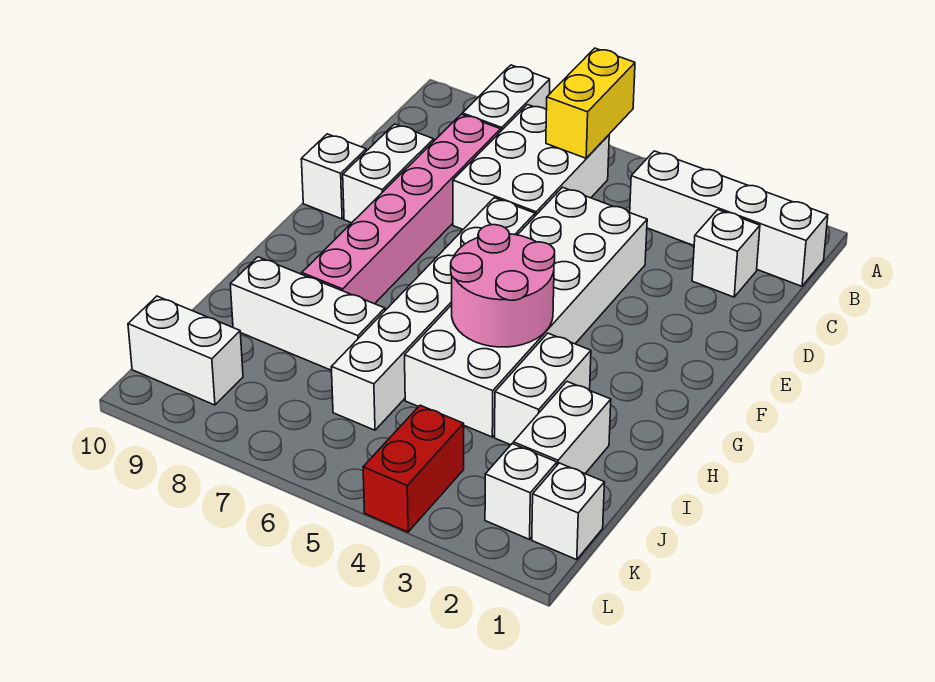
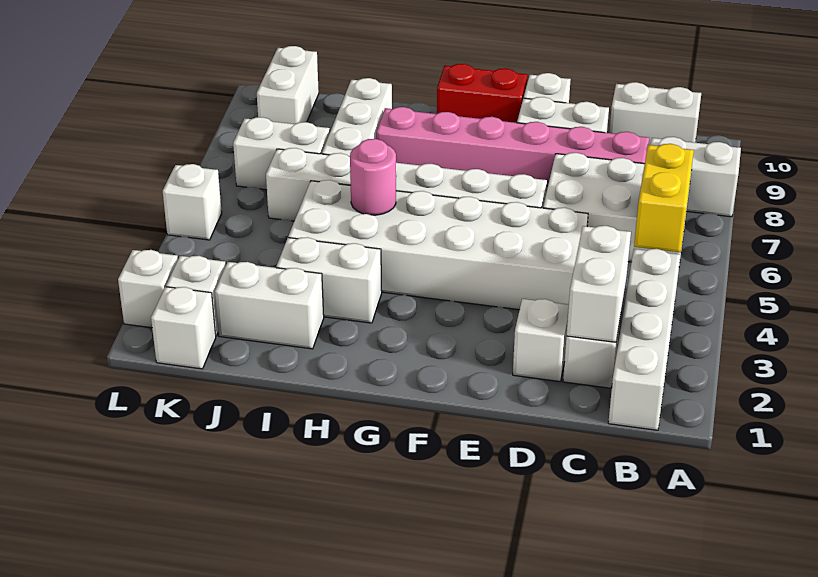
yellow 1x2 brick [546,48,635,158] -> yellow 1x2 brick turned to [634,144,694,252]
none -> white 1x2 brick [609,82,701,145]
none -> white 1x2 brick [567,226,631,342]
none -> white 1x1 brick [513,299,569,382]
pink 2x2 round brick [451,225,555,347] -> pink 1x1 round brick [350,139,396,215]
none -> white 1x2 brick [233,117,330,190]
red 1x2 brick [363,405,464,532] -> red 1x2 brick moved to [437,64,528,123]
none -> white 1x1 brick [118,250,178,328]
none -> white 1x1 brick [163,164,222,240]

